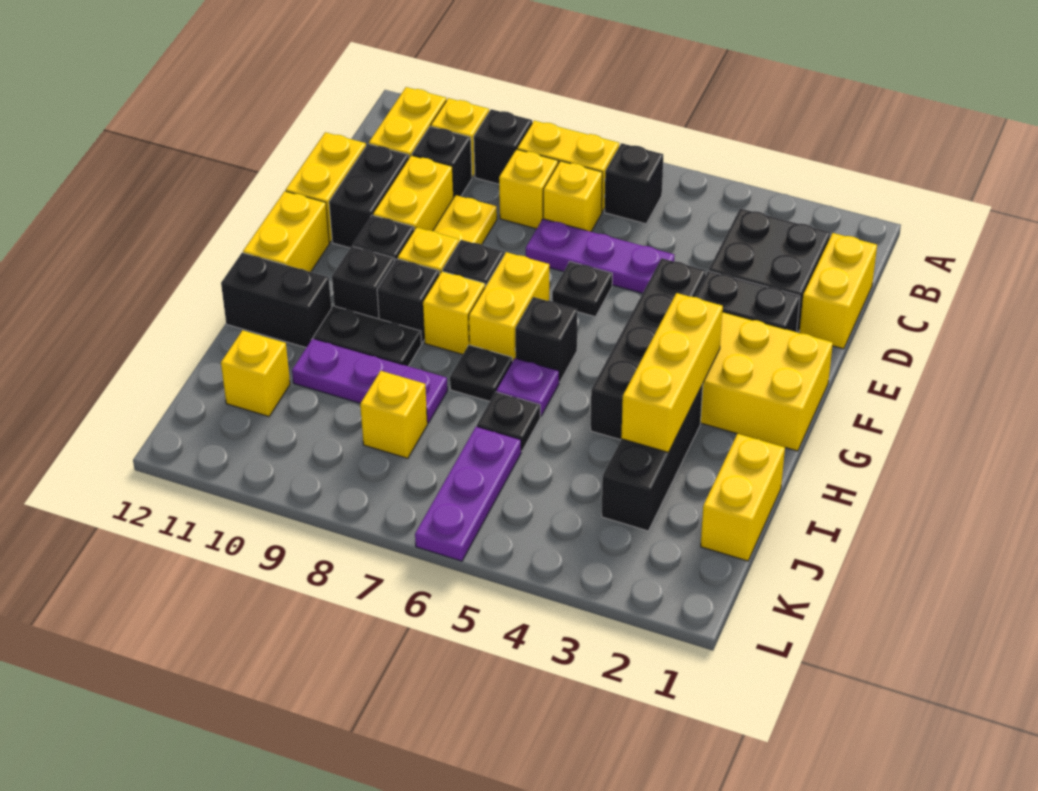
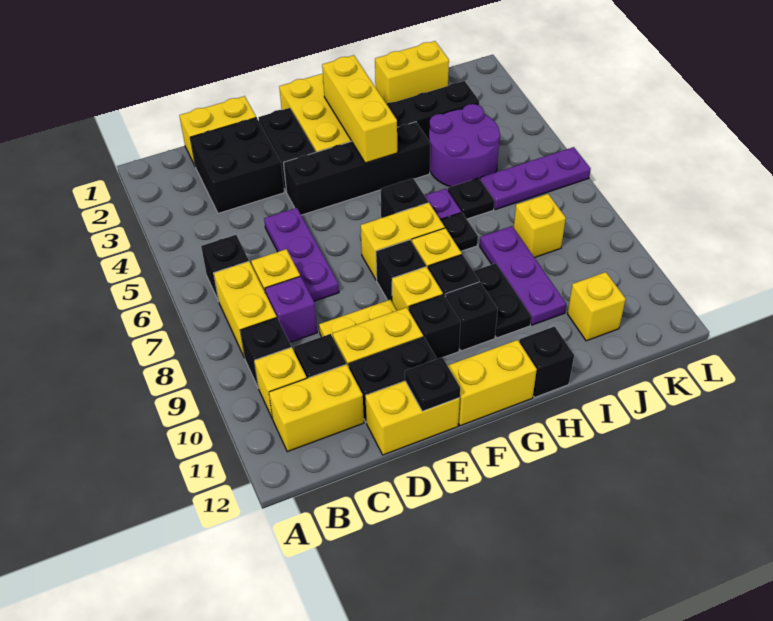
yellow 1x1 brick [499,149,558,229] -> purple 1x1 brick [265,276,317,342]
black 1x1 plate [552,262,612,317] -> black 1x1 plate moved to [405,357,460,411]
yellow 1x3 brick [621,293,723,452] -> yellow 1x3 brick turned to [322,55,397,163]
black 1x2 brick [221,253,331,348] -> black 1x1 brick [519,326,574,397]
none -> purple 2x2 round brick [429,104,500,187]

